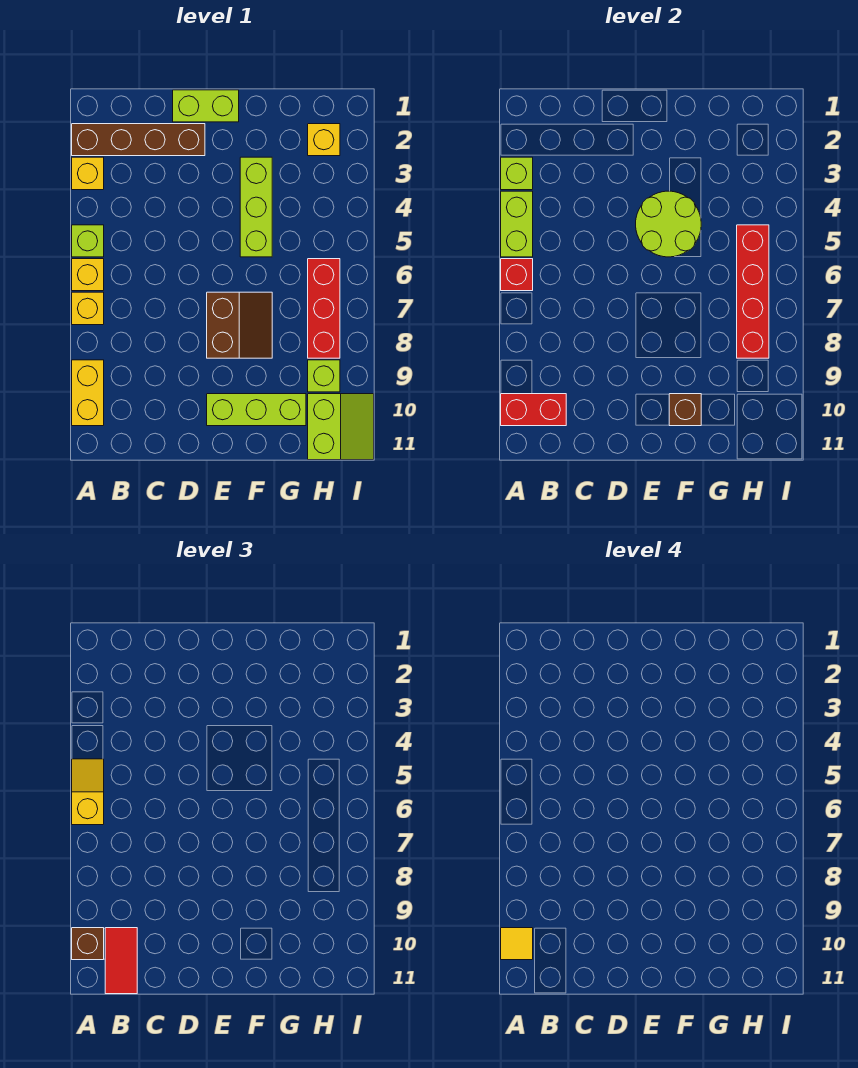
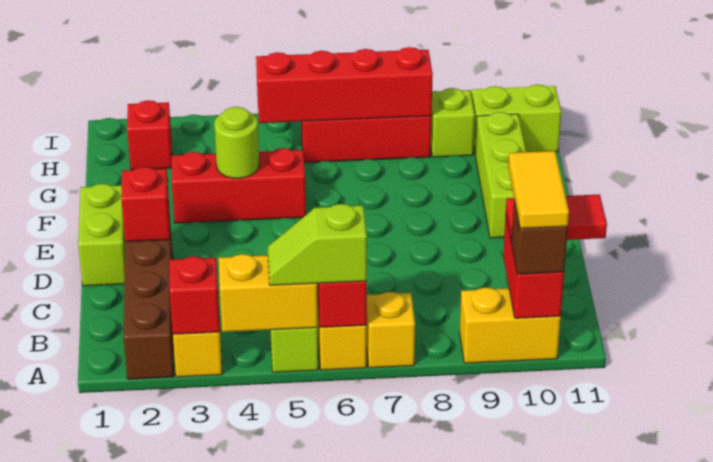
lime 1x1 brick [501,157,533,190] -> red 1x1 brick [169,256,220,334]
lime 1x2 brick [501,191,533,257] -> yellow 1x2 brick [219,254,318,332]
yellow 1x2 slope [72,759,104,825] -> lime 1x2 slope [268,204,367,286]
yellow 1x1 tile [501,928,533,960] -> yellow 1x2 tile [508,151,569,229]
none -> red 1x1 brick [121,167,170,242]
lime 2x2 round brick [636,191,701,257] -> lime 1x1 round brick [214,107,259,179]
brown 2x2 slope [207,292,272,358] -> none
lime 1x3 brick [240,157,272,257] -> red 1x3 brick [171,148,306,223]
brown 1x1 brick [669,394,701,426] -> none
yellow 1x1 brick [308,124,340,156] -> red 1x1 brick [127,100,172,170]

